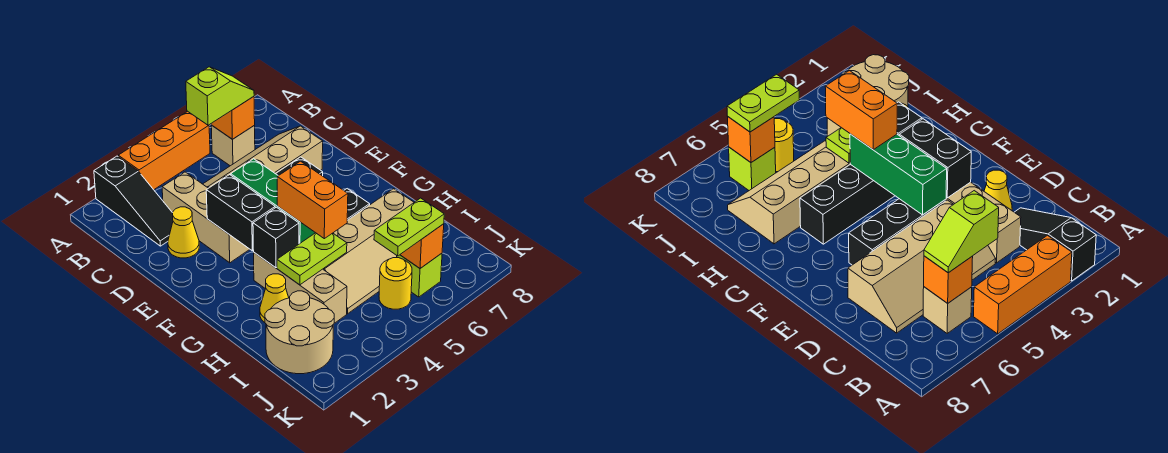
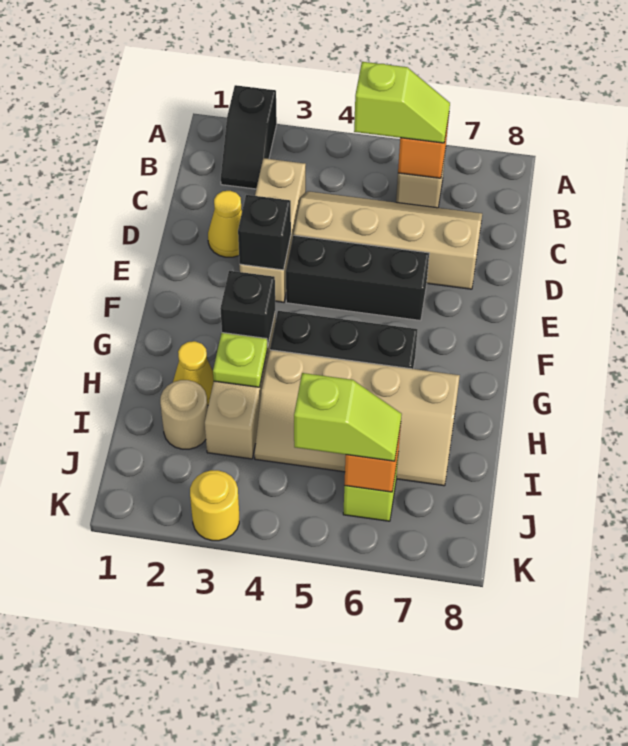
black 1x3 slope [94,156,173,246] -> black 1x2 slope [221,85,277,189]
orange 1x3 brick [118,111,210,190] -> none
black 1x2 brick [206,175,275,251] -> black 1x1 brick [238,195,291,270]
green 1x3 brick [231,159,315,244] -> none
orange 1x2 brick [277,161,348,239] -> none
lime 1x2 plate [277,233,347,285] -> lime 1x1 plate [213,333,267,387]
tan 2x2 round brick [265,291,334,374] -> tan 1x1 round brick [160,380,208,449]
yellow 1x1 round brick [379,258,412,309] -> yellow 1x1 round brick moved to [190,470,239,541]
lime 1x2 plate [374,198,444,256] -> lime 1x2 slope [294,373,402,461]

